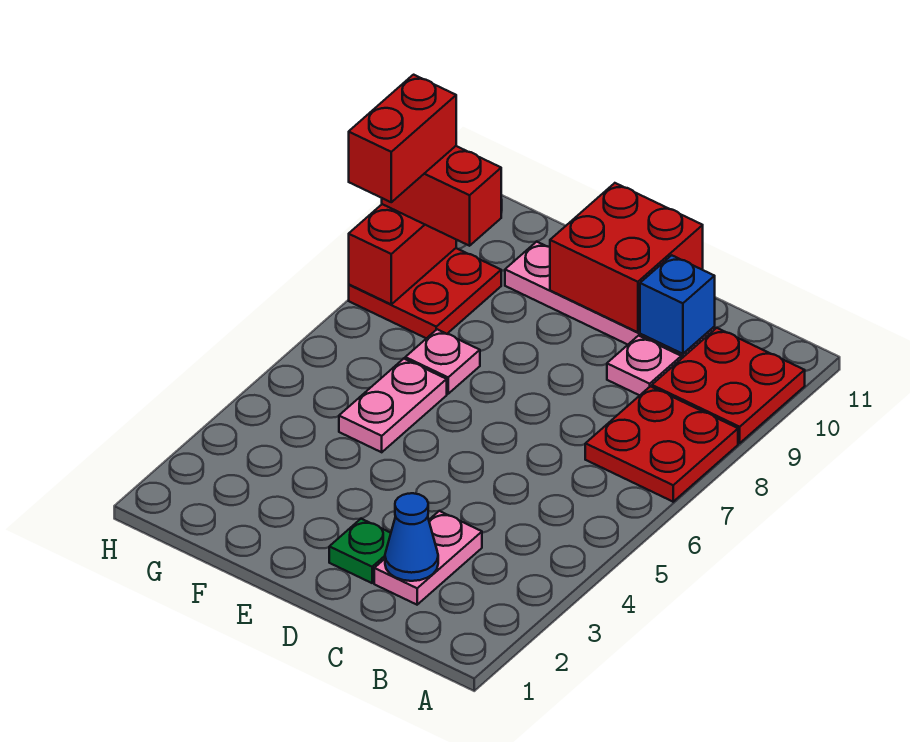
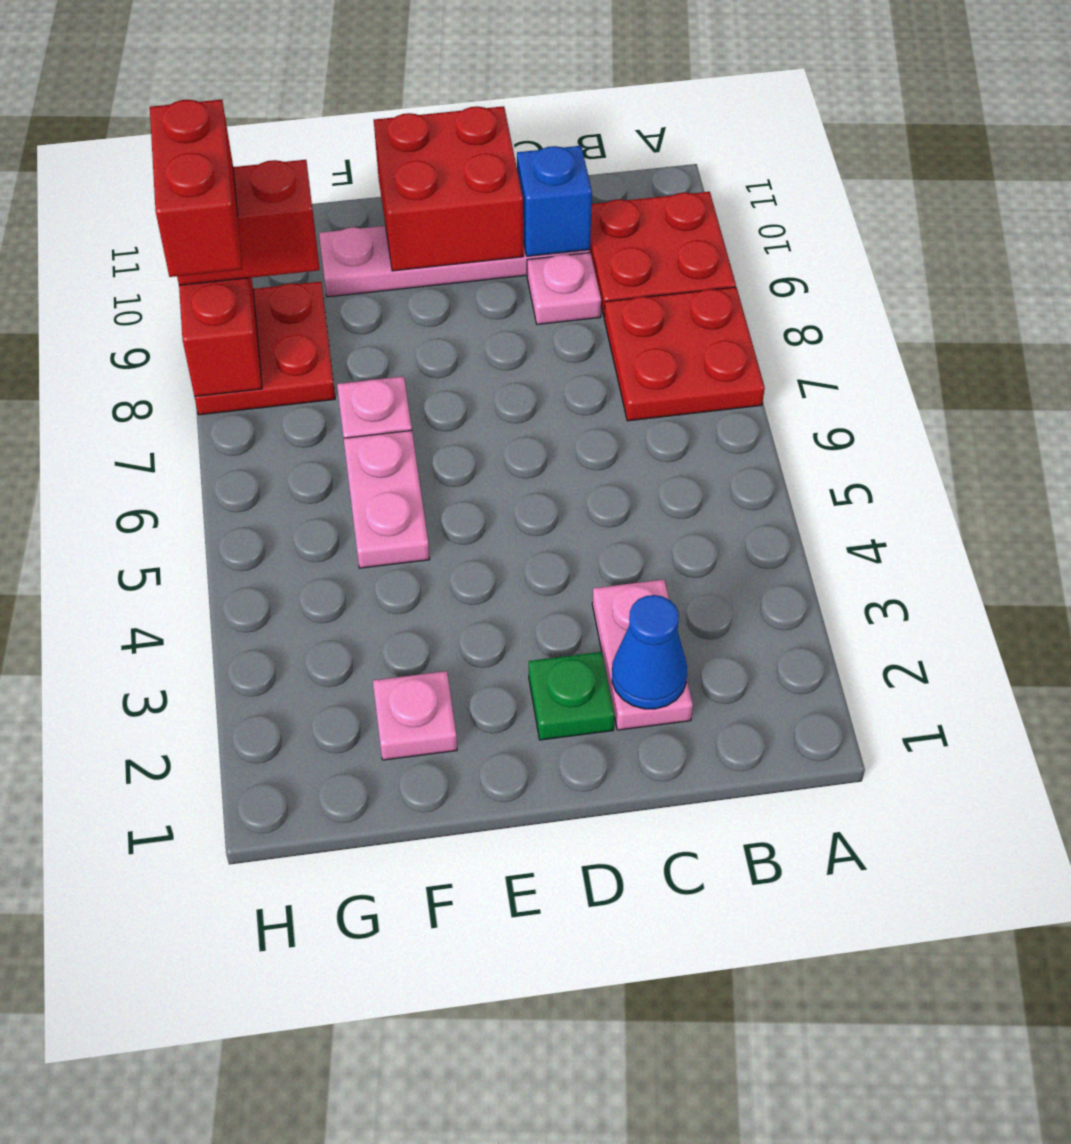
none -> pink 1x1 plate [373,671,457,760]

